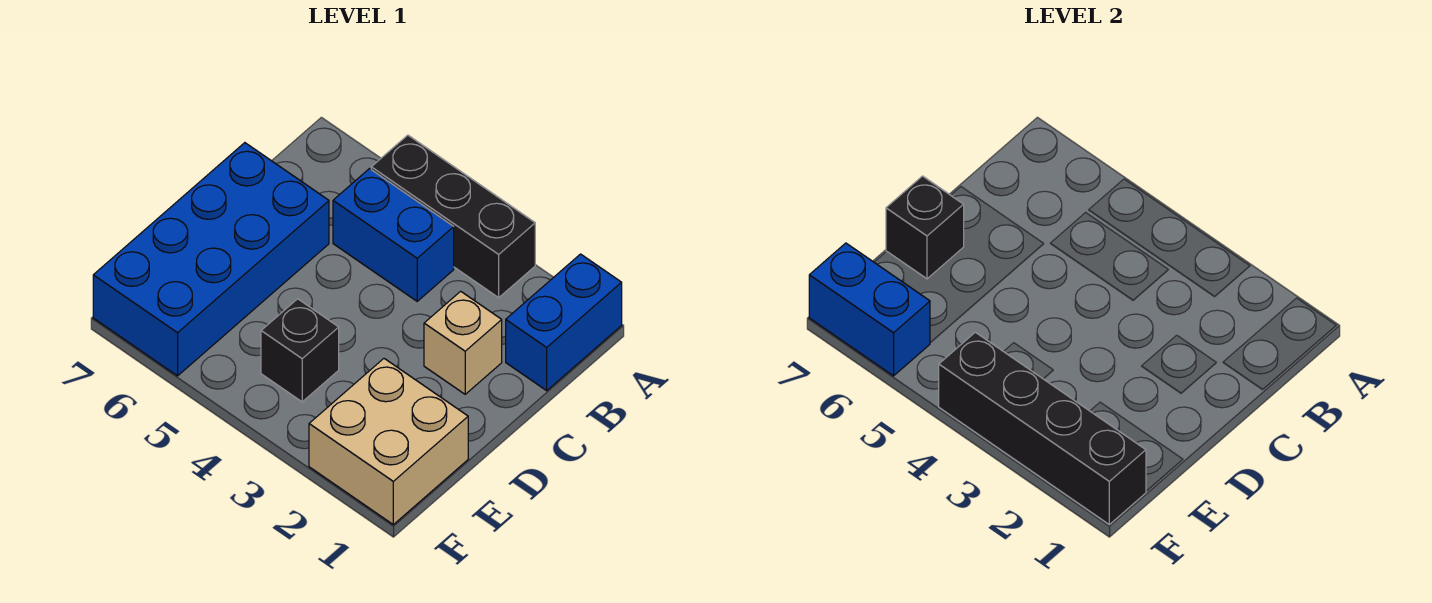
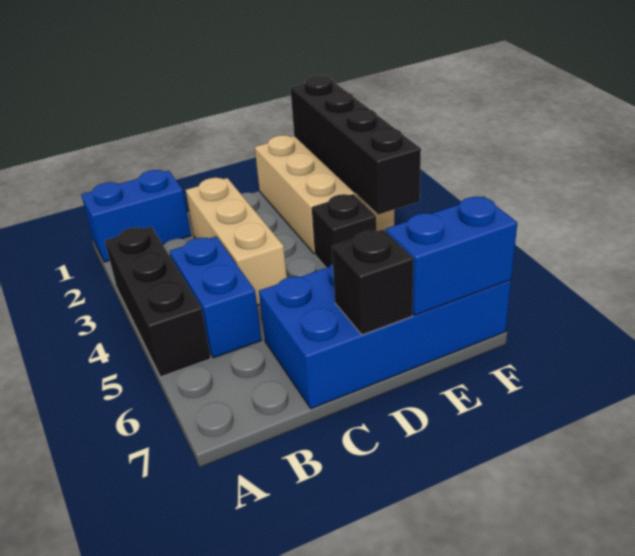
tan 1x1 brick [424,291,502,394] -> tan 1x3 brick [186,178,287,305]
tan 2x2 brick [309,359,468,524] -> tan 2x3 brick [255,135,394,254]
blue 1x2 brick [809,243,930,376] -> blue 1x2 brick turned to [386,197,517,315]

